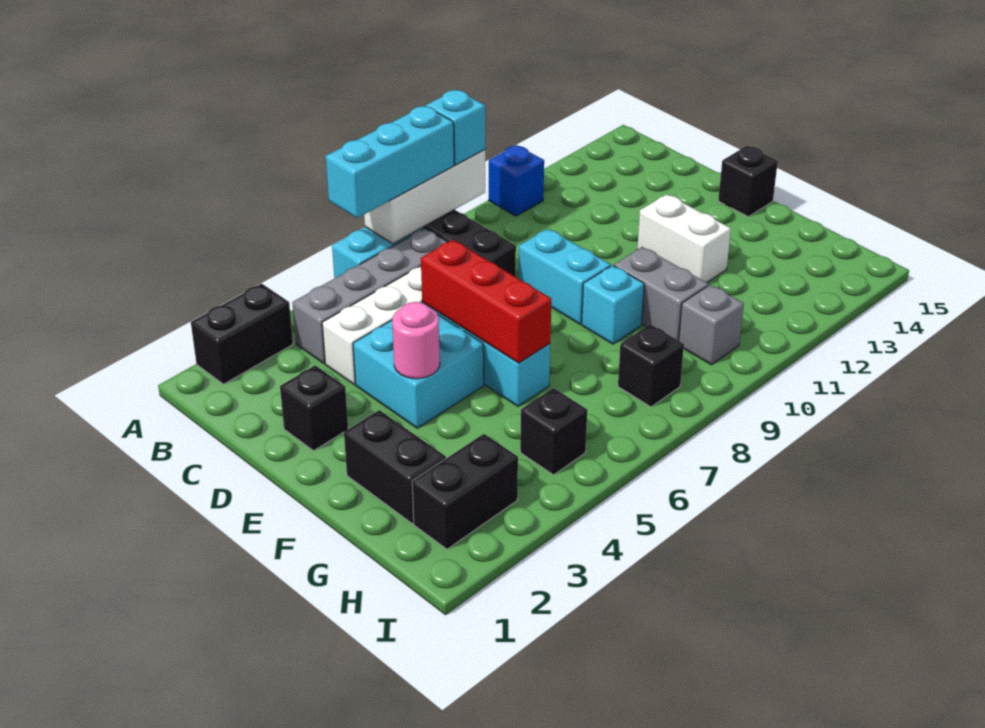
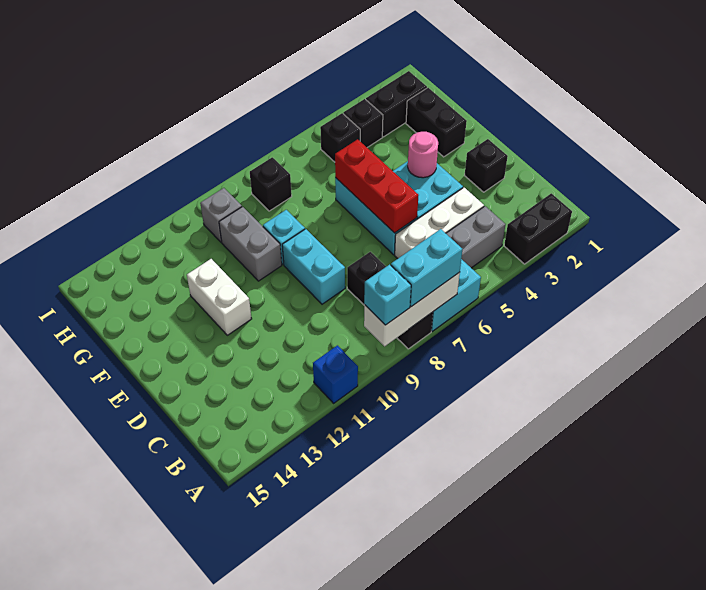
cyan 1x3 brick [326,106,454,218] -> cyan 1x2 brick [391,229,462,307]
black 1x1 brick [718,146,778,217] -> black 1x1 brick moved to [343,99,383,147]

